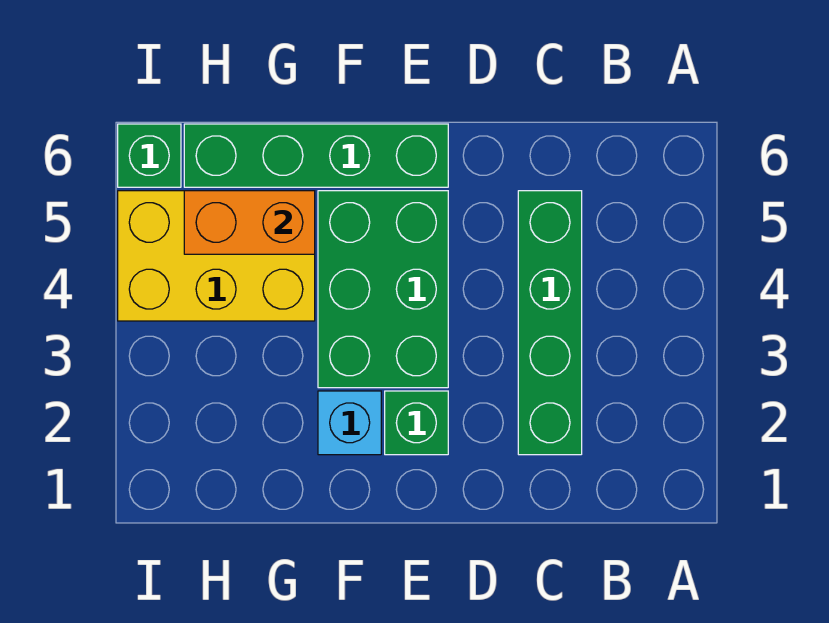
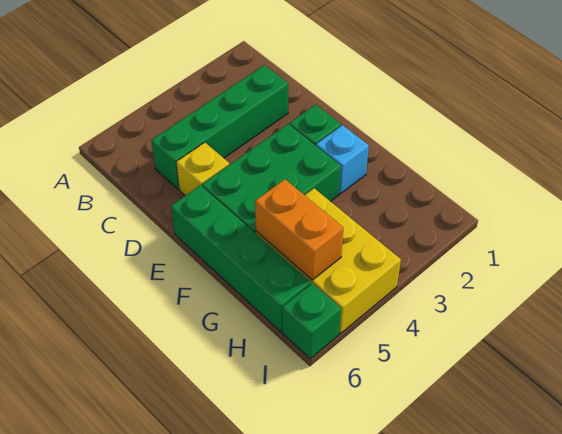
none -> yellow 1x1 brick [176,142,229,196]

